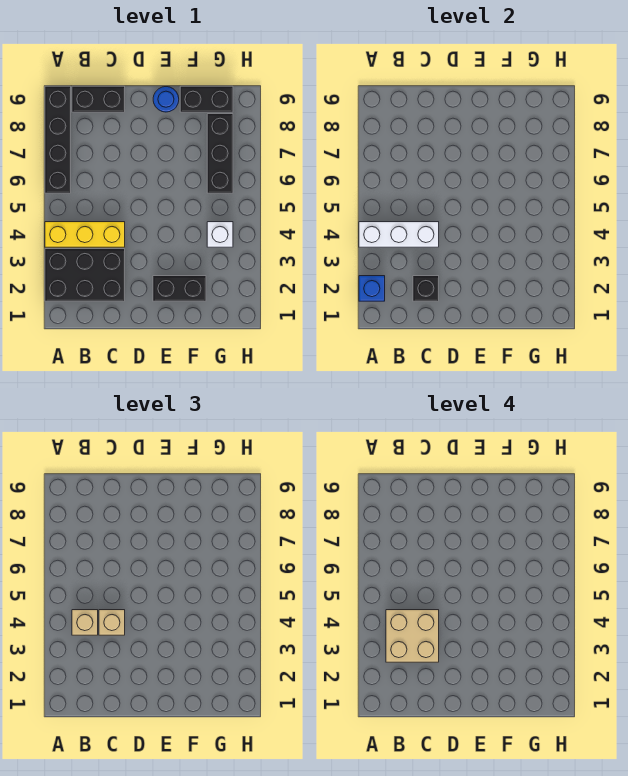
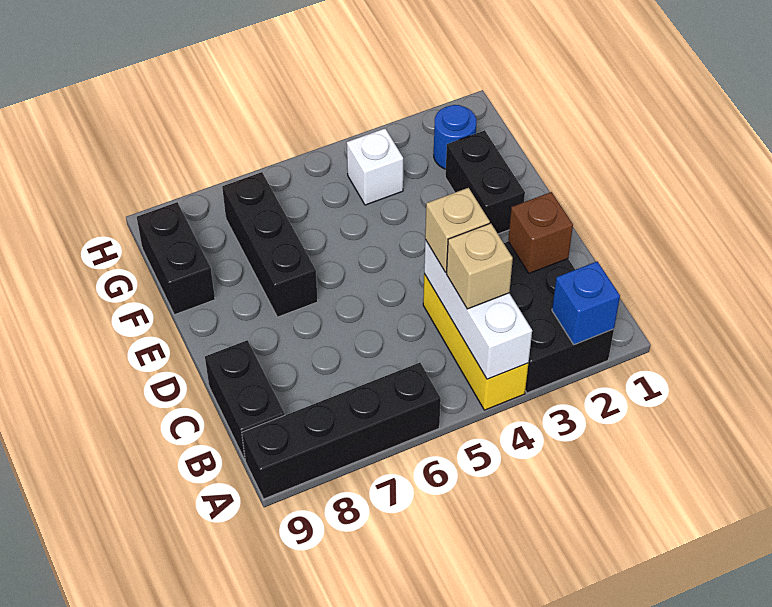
tan 2x2 brick [386,610,439,662] -> none
black 1x1 brick [413,276,439,301] -> brown 1x1 brick [508,192,573,273]
blue 1x1 round brick [153,87,179,112] -> blue 1x1 round brick moved to [434,105,476,169]
black 1x3 brick [207,114,233,193] -> black 1x3 brick turned to [222,172,318,317]

